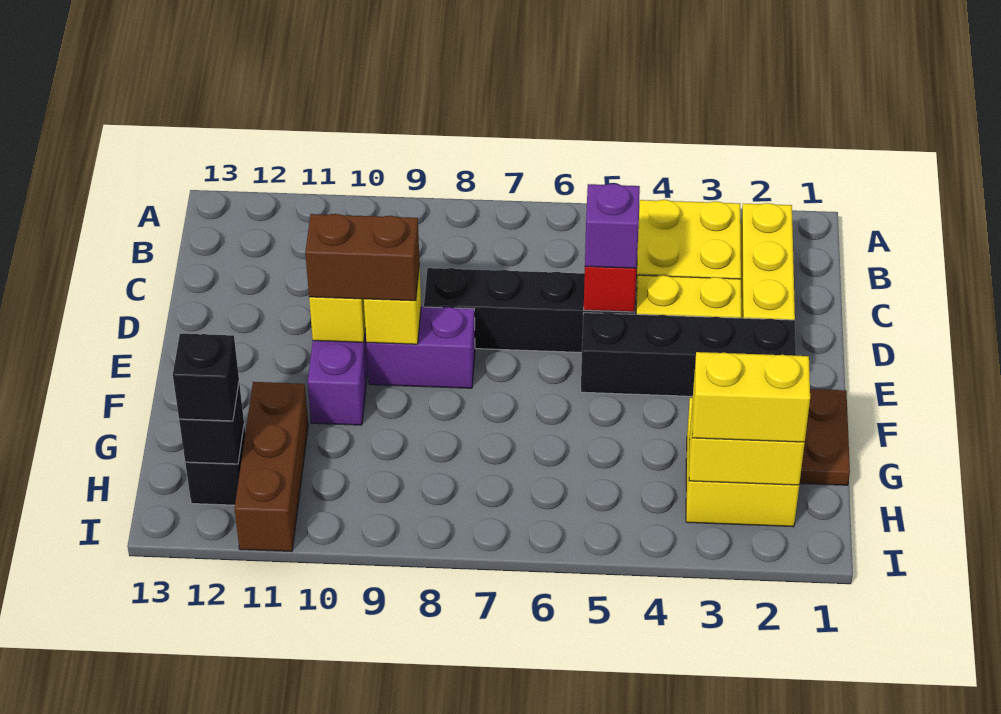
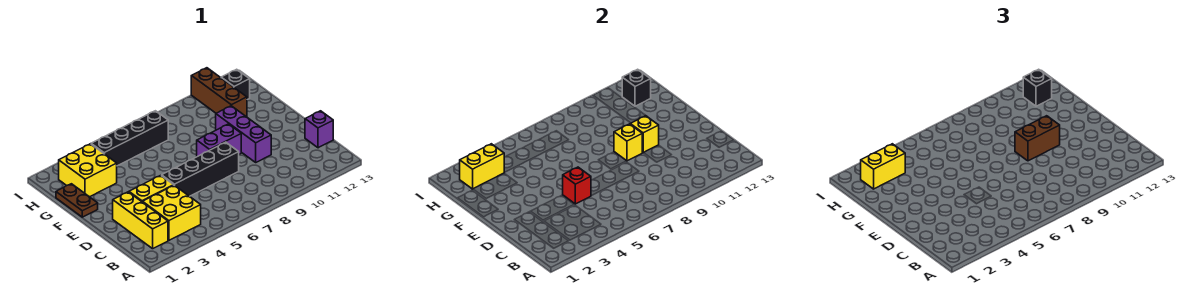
purple 1x1 brick [585,184,640,268] -> purple 1x1 brick moved to [305,111,333,148]
black 1x4 brick [581,313,796,396] -> black 1x4 brick moved to [91,111,168,166]

